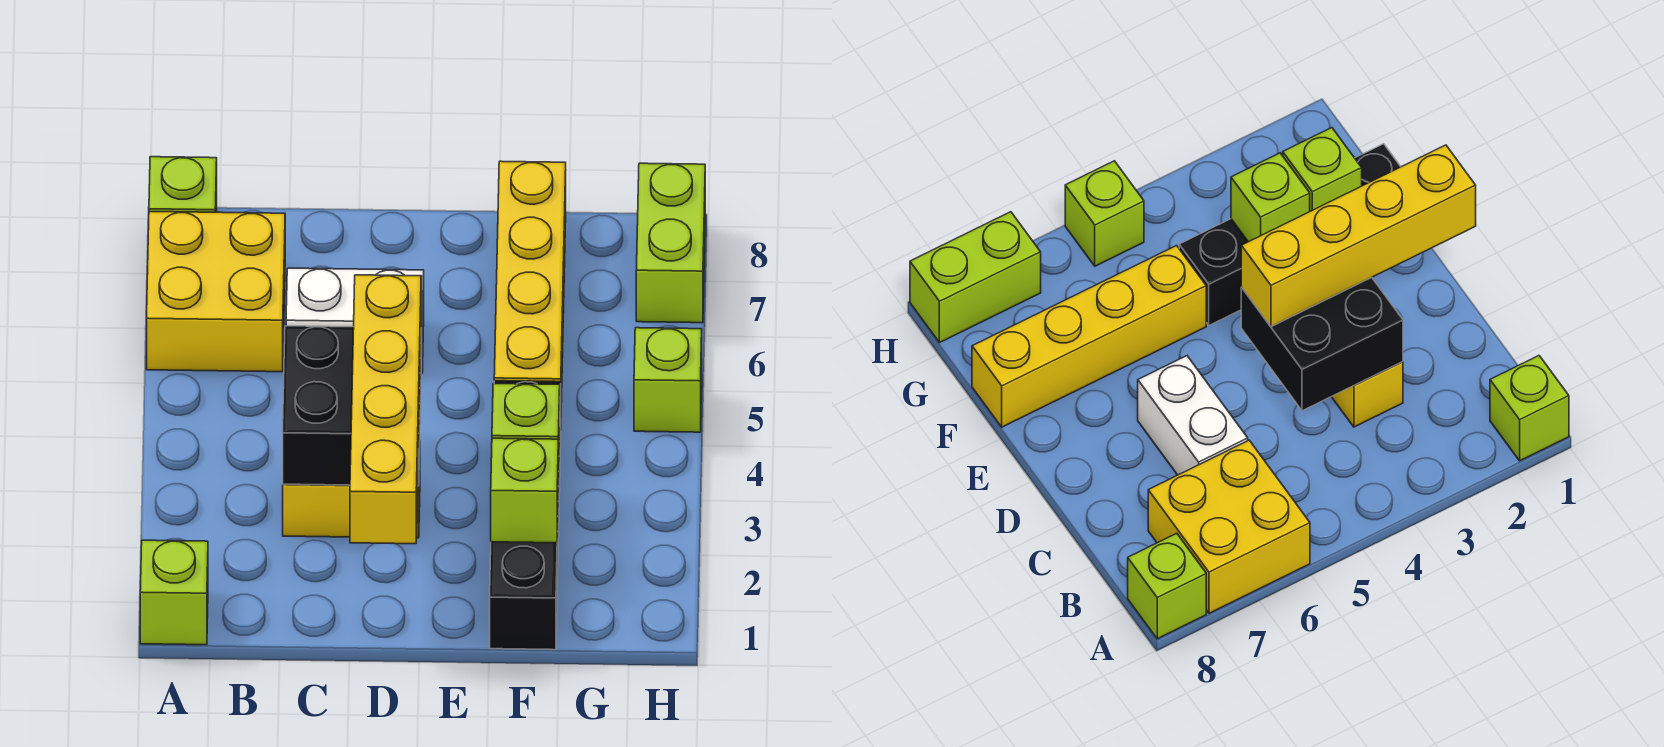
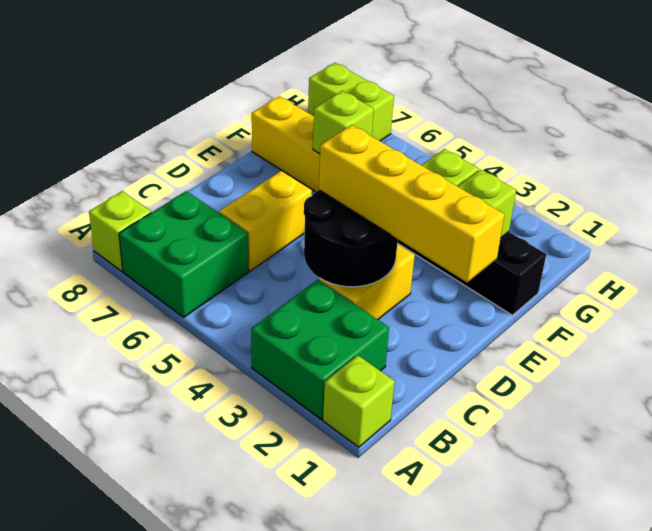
none -> green 2x2 brick [251,280,389,419]
yellow 2x2 brick [147,212,285,372] -> green 2x2 brick [119,191,249,317]
black 2x2 brick [283,326,421,486] -> black 2x2 round brick [304,190,398,287]
white 1x2 brick [286,268,424,374] -> yellow 1x2 brick [219,171,312,271]
lime 1x1 brick [634,328,702,432] -> lime 1x1 brick moved to [313,91,374,154]

